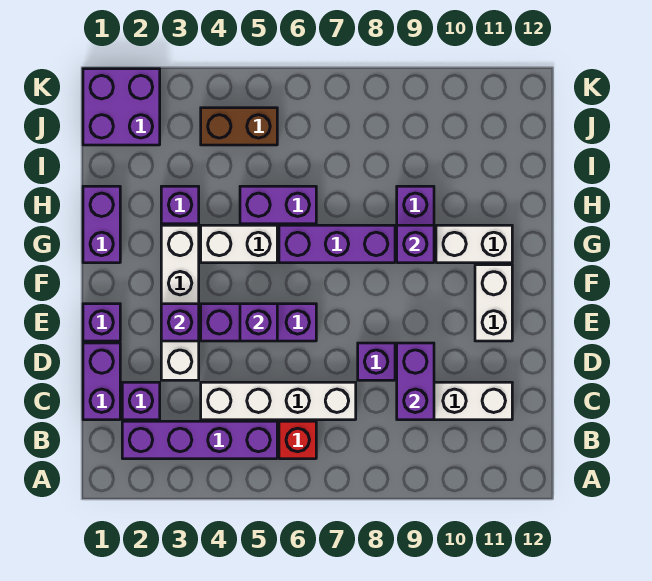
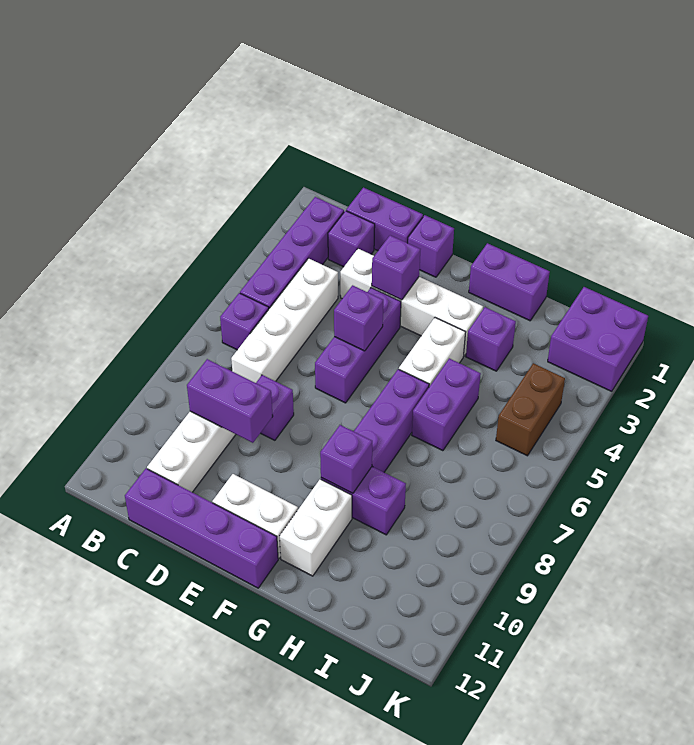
red 1x1 brick [279,421,316,459] -> purple 1x1 brick [220,293,269,350]
none -> purple 1x4 brick [125,469,278,588]

